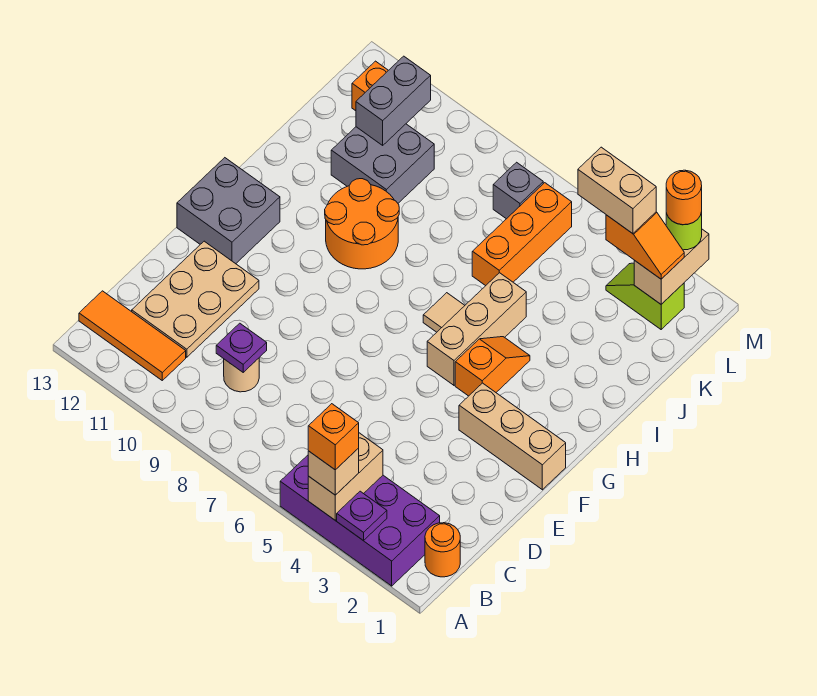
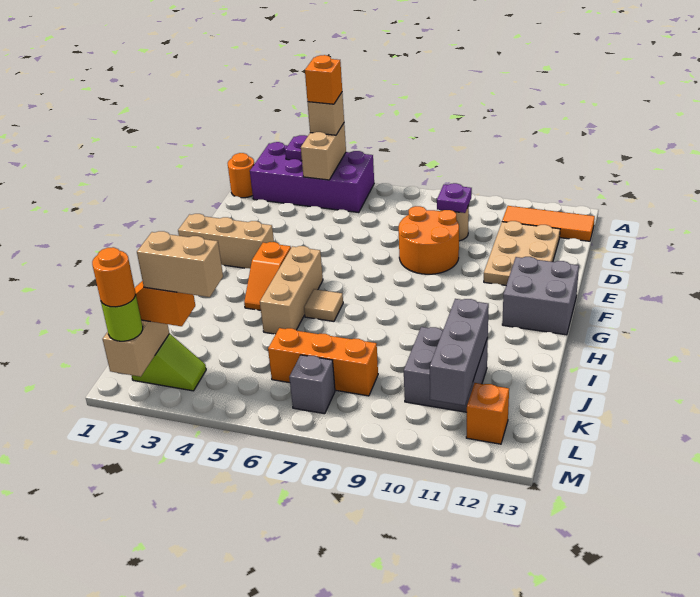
orange 2x2 round brick [325,179,399,269] -> orange 2x2 round brick moved to [399,206,459,274]
orange 1x3 brick [472,183,572,286] -> orange 1x3 brick turned to [268,328,378,396]
grey 1x2 brick [356,56,431,145] -> grey 1x3 brick [430,299,489,405]

